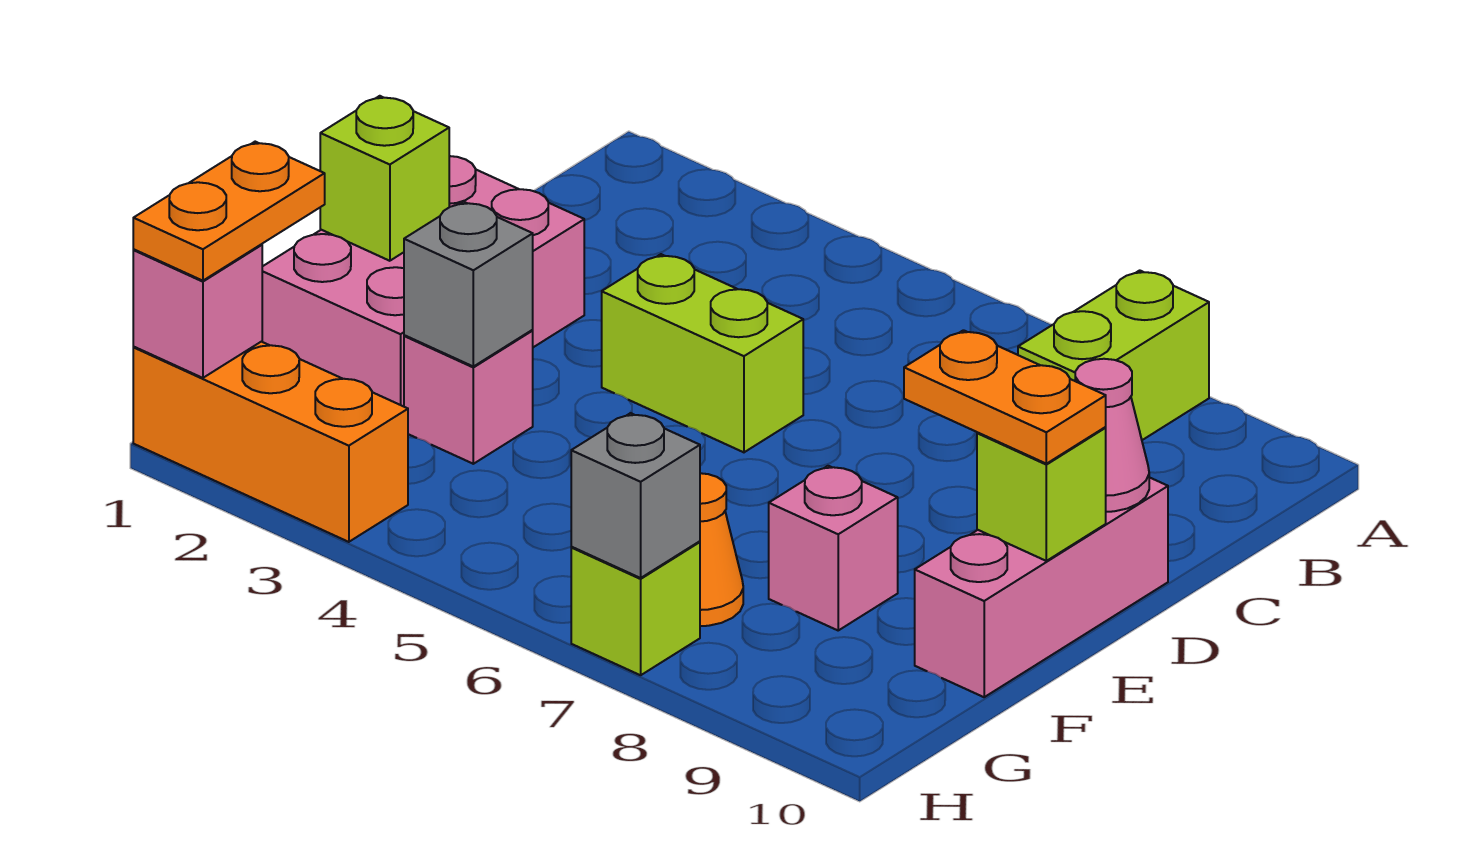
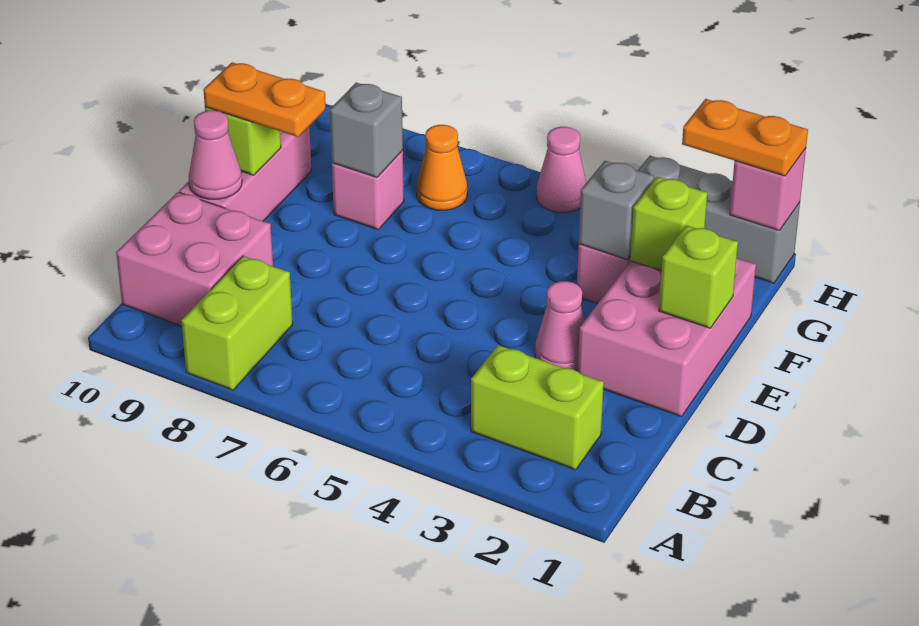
none -> pink 2x2 brick [116,192,273,326]
none -> pink 1x1 cone [535,281,585,371]
lime 1x2 brick [602,254,803,452] -> lime 1x2 brick moved to [471,345,604,470]
orange 1x2 plate [133,142,325,281] -> orange 1x2 plate turned to [682,99,808,176]
orange 1x3 brick [133,342,408,542] -> grey 1x3 brick [638,156,800,283]
none -> pink 1x1 cone [537,127,586,212]
lime 1x1 brick [571,542,700,675] -> lime 1x1 brick moved to [630,177,707,271]
grey 1x1 brick [571,413,700,578] -> grey 1x1 brick moved to [330,83,403,177]

